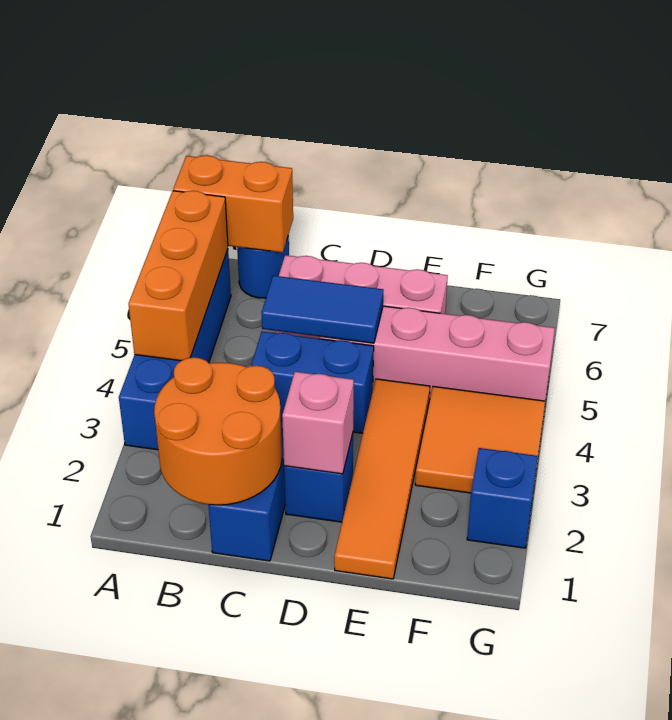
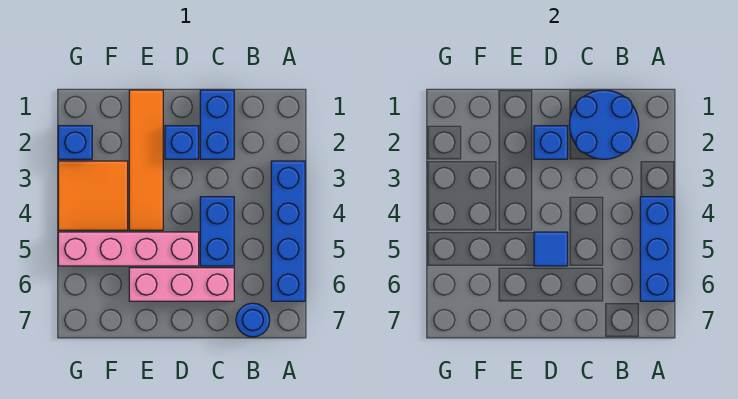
orange 1x3 brick [129,191,228,361] -> blue 1x3 brick [640,197,674,301]
orange 1x2 brick [173,155,293,253] -> none
orange 2x2 round brick [154,357,282,505] -> blue 2x2 round brick [569,90,639,159]
blue 1x2 brick [251,332,374,433] -> blue 1x2 brick turned to [200,197,234,266]
blue 1x2 tile [262,276,383,343] -> blue 1x1 tile [534,232,568,266]
pink 1x1 brick [282,372,354,474] -> blue 1x1 brick [534,126,568,159]

